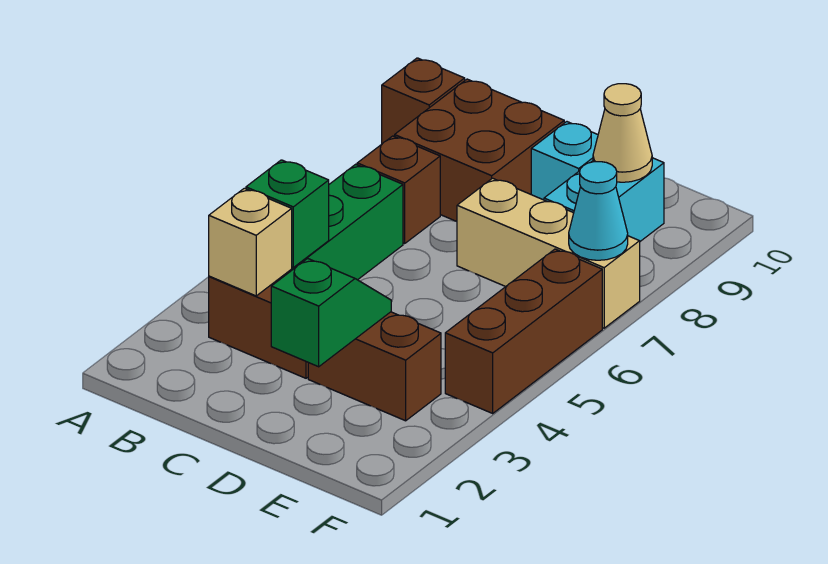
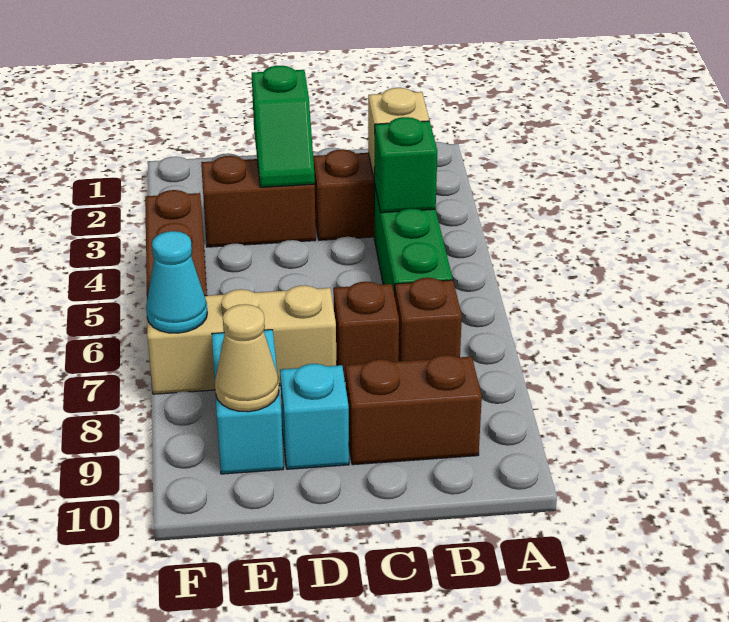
brown 1x1 brick [382,58,465,144] -> brown 1x1 brick moved to [333,282,399,381]
brown 2x2 brick [395,79,564,222] -> brown 1x2 brick [345,355,482,465]

